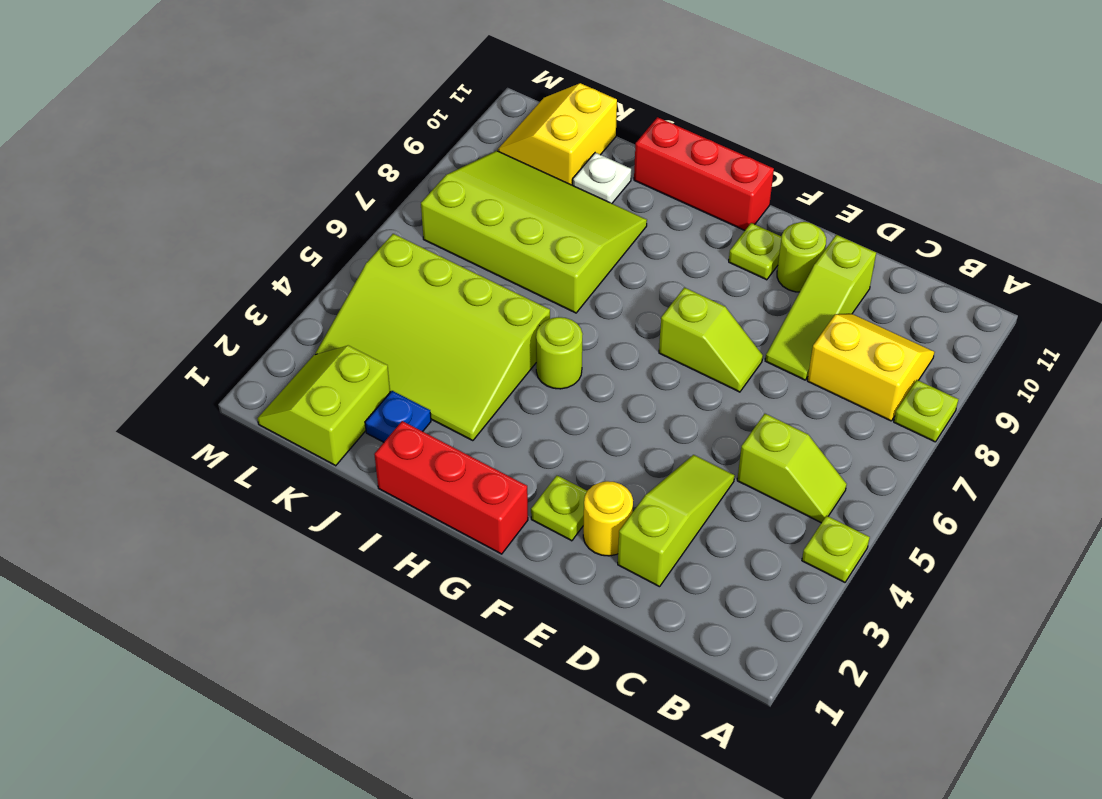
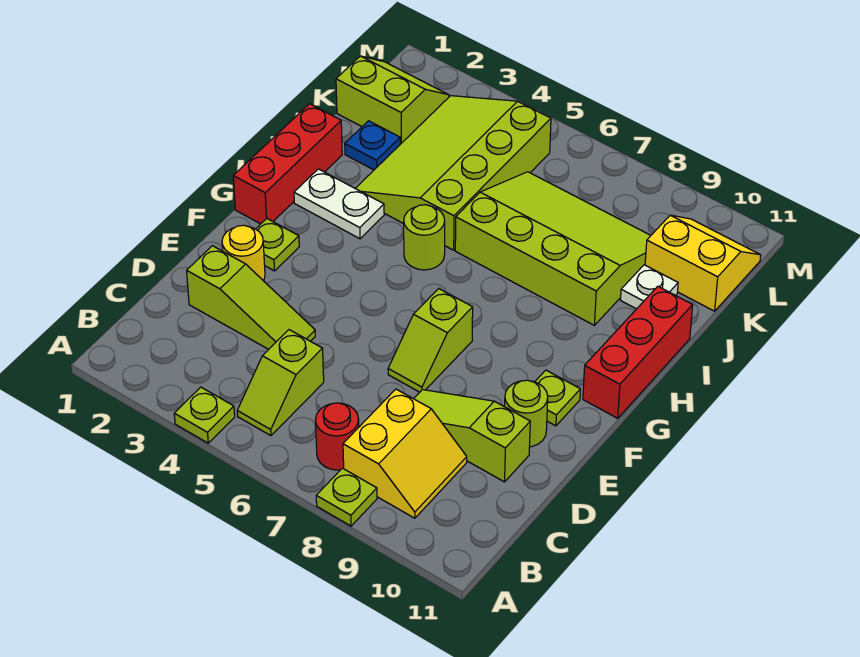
none -> red 1x1 round brick [315,403,359,470]
none -> white 1x2 plate [294,169,384,239]
lime 3x4 slope [421,151,647,313] -> lime 3x4 slope turned to [455,172,651,325]

